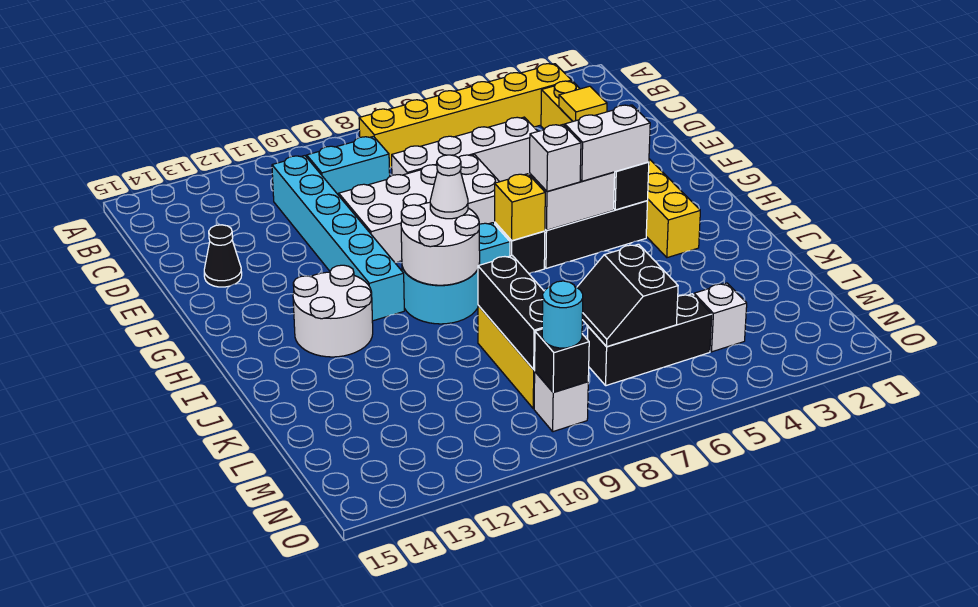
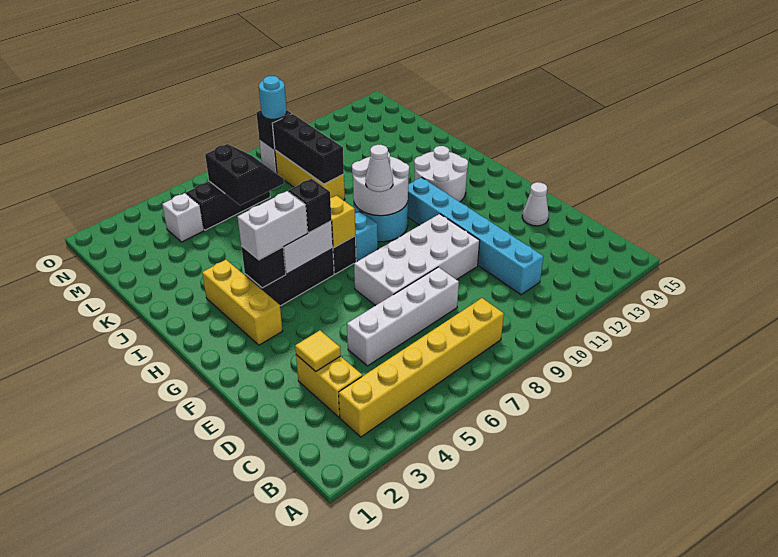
cyan 1x2 brick [307,136,390,195] -> none
black 1x1 cone [204,225,242,287] -> white 1x1 cone [522,182,549,226]
white 1x1 brick [530,125,581,191] -> black 1x1 brick [288,179,331,233]

